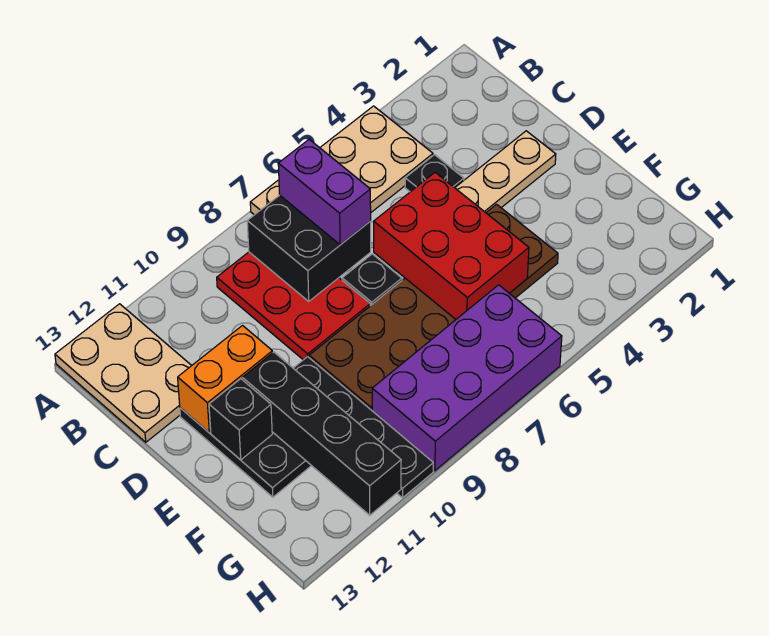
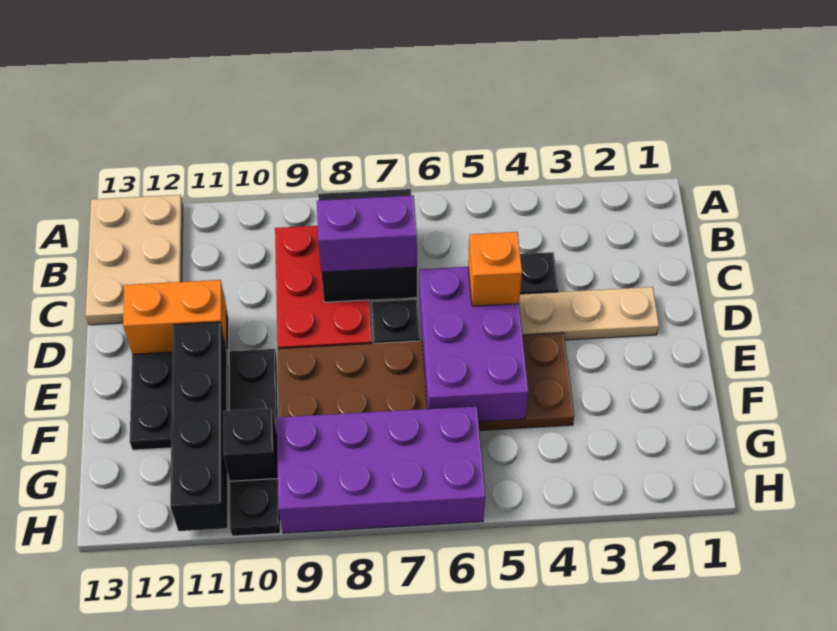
tan 2x4 plate [250,106,433,215] -> none
purple 1x2 brick [278,140,371,245] -> purple 1x2 brick turned to [317,196,417,272]
red 2x3 brick [374,172,529,319] -> purple 2x3 brick [419,267,529,422]
none -> orange 1x1 brick [468,232,522,306]
black 1x1 brick [209,379,272,460] -> black 1x1 brick moved to [223,408,278,481]

